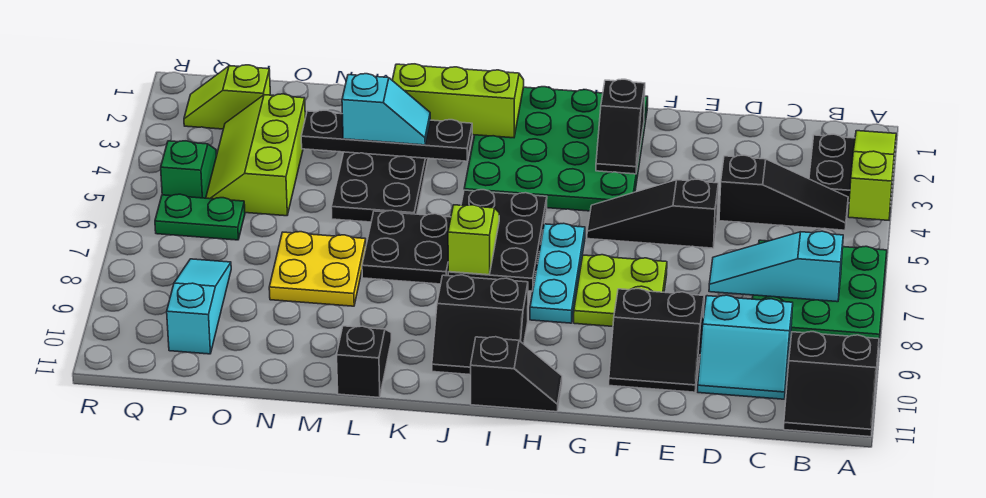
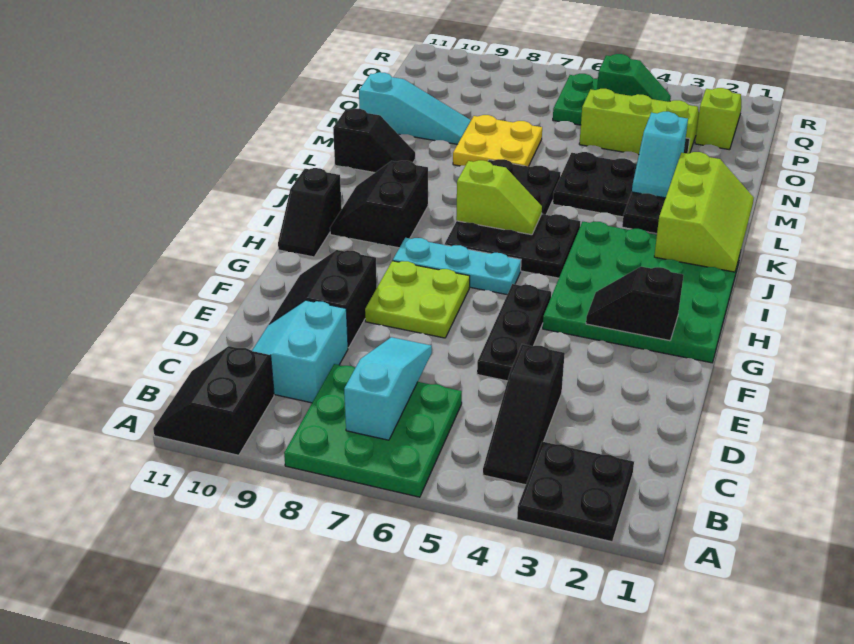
lime 1x3 slope [848,131,896,220] -> none
black 1x3 slope [587,179,718,248] -> black 1x3 plate [477,284,551,381]
cyan 1x3 slope [167,259,231,354] -> cyan 1x3 slope moved to [359,72,471,144]

